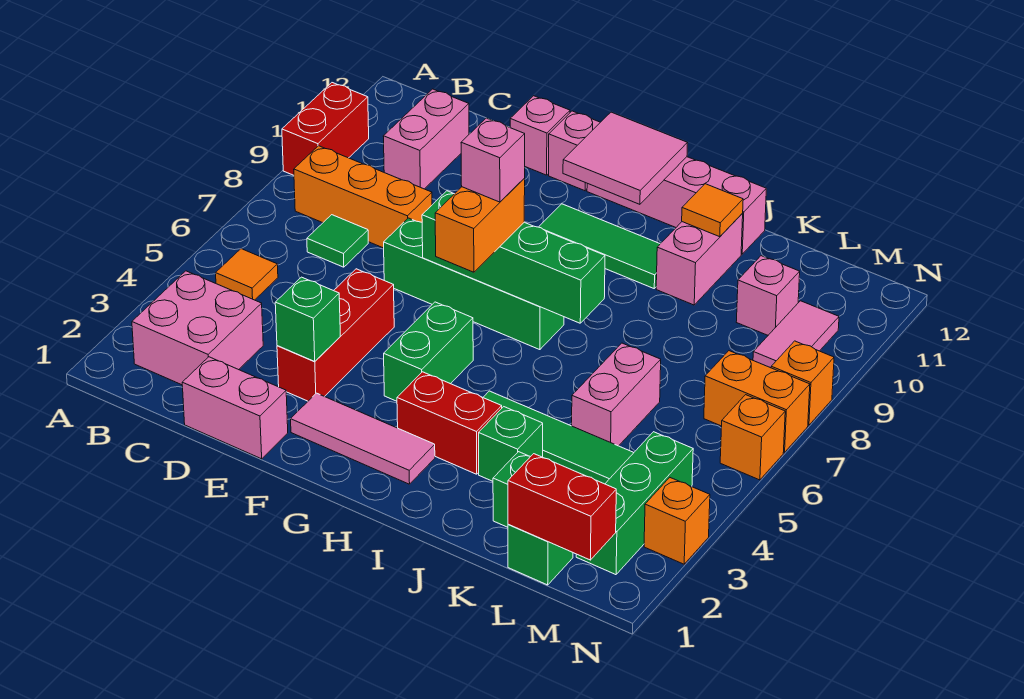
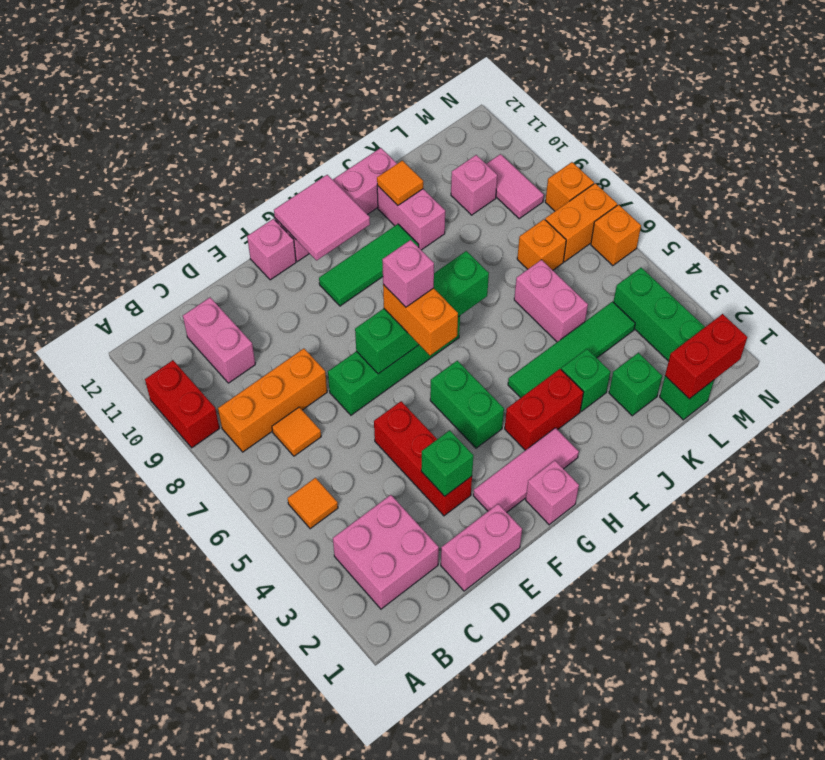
green 1x1 tile [307,215,368,267] -> orange 1x1 tile [272,407,321,456]
pink 1x1 brick [510,96,570,175] -> pink 1x1 brick moved to [526,460,579,525]
orange 1x1 brick [644,478,710,564] -> orange 1x1 brick moved to [517,219,566,270]

